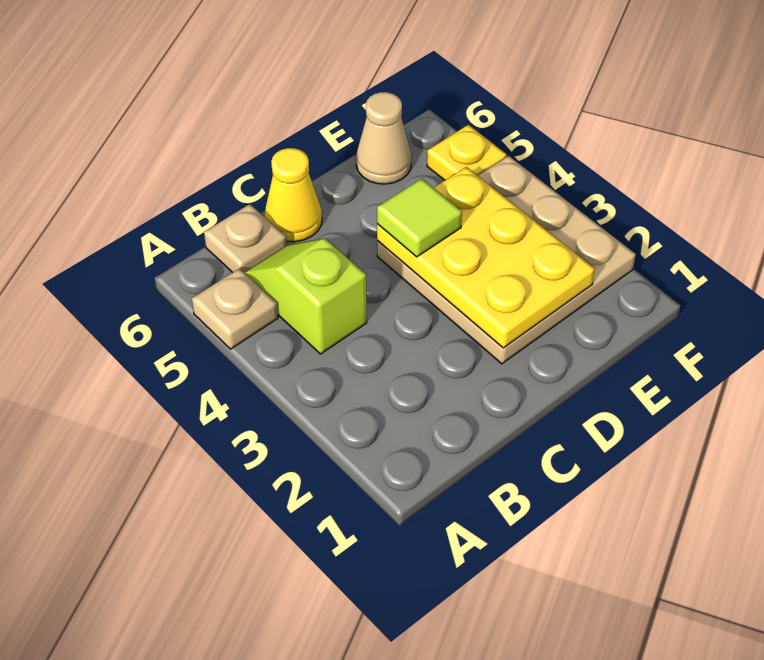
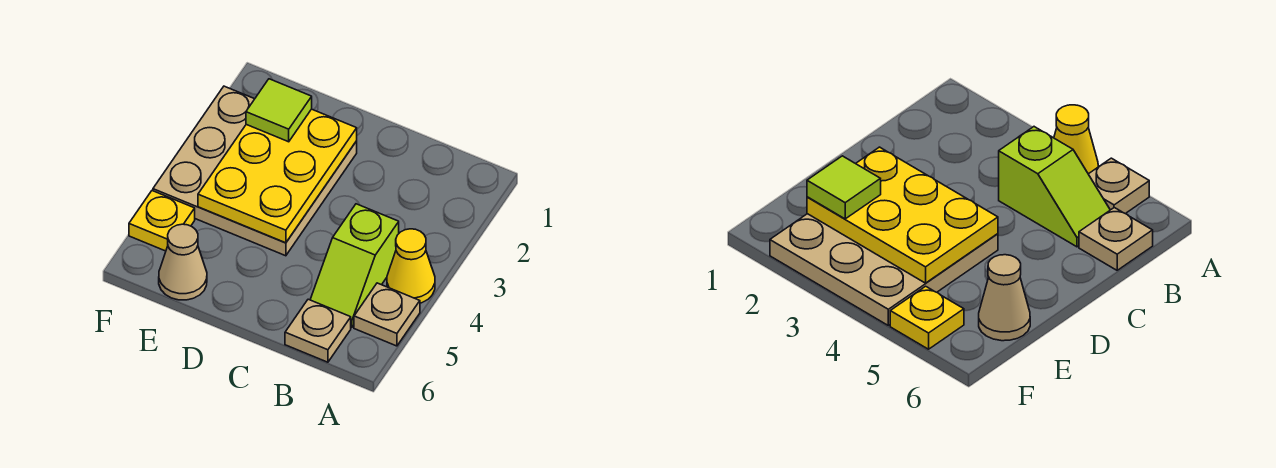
yellow 1x1 cone [265,148,322,242] -> yellow 1x1 cone moved to [387,229,435,303]
lime 1x1 tile [377,179,462,257] -> lime 1x1 tile moved to [246,79,312,142]

